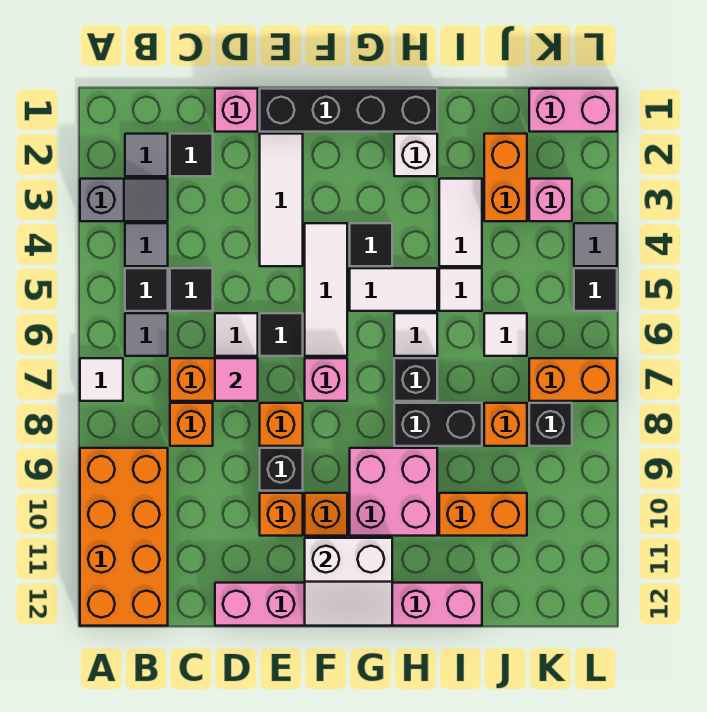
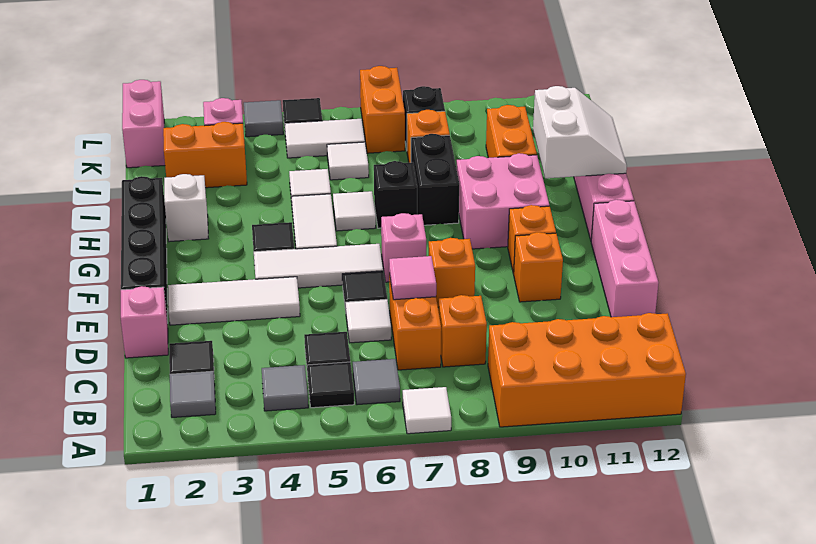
grey 1x2 slope [80,179,168,221] -> none
black 1x1 brick [260,448,303,491] -> none
white 2x2 slope [305,538,392,626] -> white 2x2 slope moved to [533,86,627,178]
white 1x2 tile [439,179,482,266] -> white 1x2 tile moved to [285,119,365,158]

